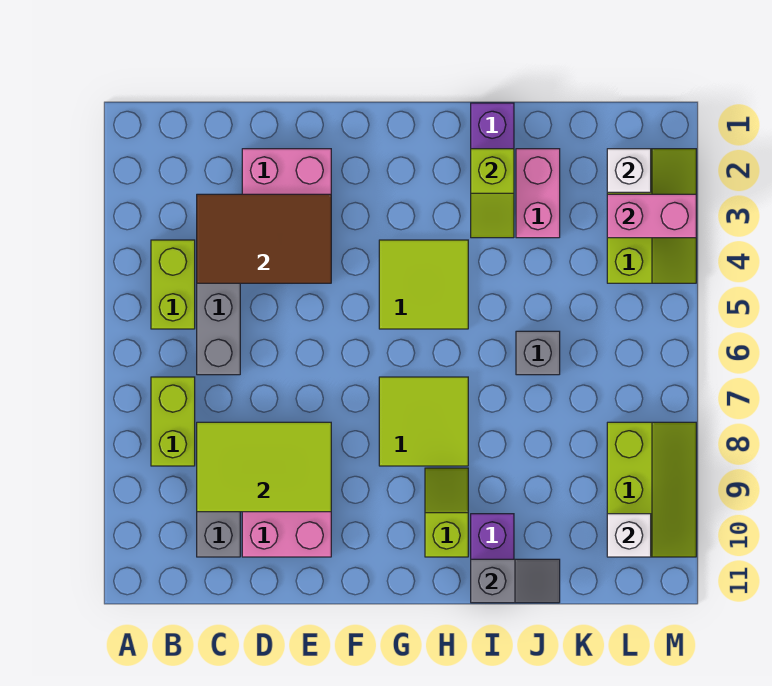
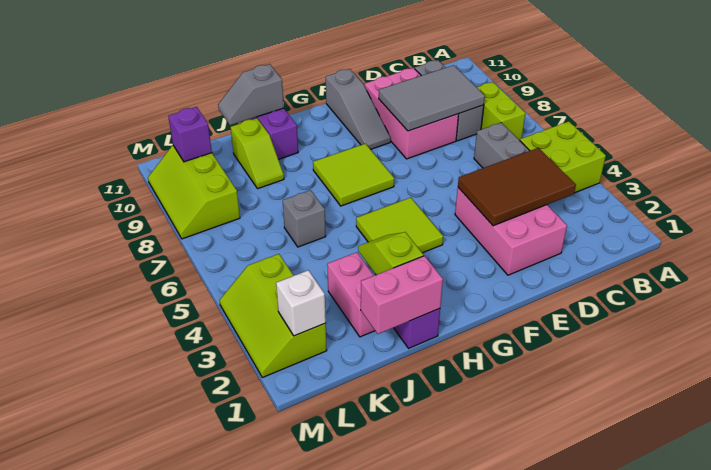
lime 1x2 brick [151,240,195,329] -> lime 2x2 brick [520,121,606,193]
lime 2x3 tile [197,422,331,512] -> grey 2x3 tile [379,65,485,131]
none -> grey 1x3 slope [326,69,391,149]
lime 1x2 slope [425,468,468,557] -> lime 1x2 slope moved to [231,118,284,189]
pink 1x2 brick [607,194,696,238] -> pink 1x2 brick moved to [361,256,443,334]
white 1x1 brick [607,514,651,557] -> purple 1x1 brick [168,107,212,162]

